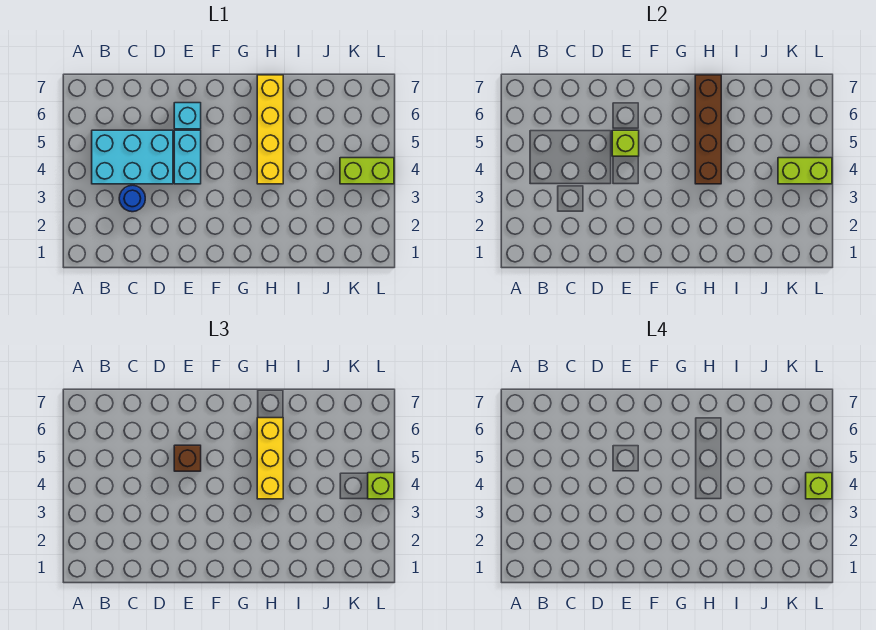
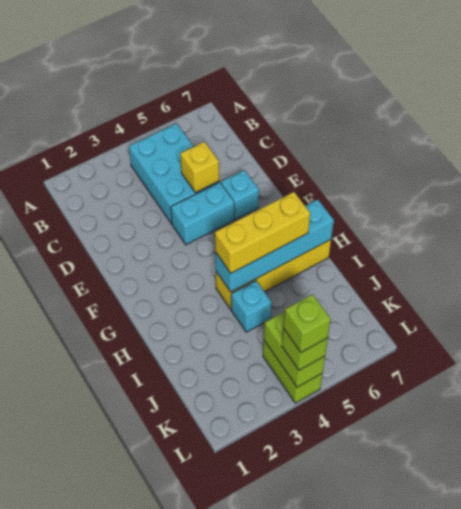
blue 1x1 round brick [119,185,145,212] -> none
none -> yellow 1x1 brick [180,142,219,193]
lime 1x1 brick [612,130,639,156] -> none
brown 1x1 brick [174,445,201,471] -> none
brown 1x4 brick [695,75,721,184] -> cyan 1x4 brick [215,199,334,292]
none -> cyan 1x1 brick [231,281,272,332]

